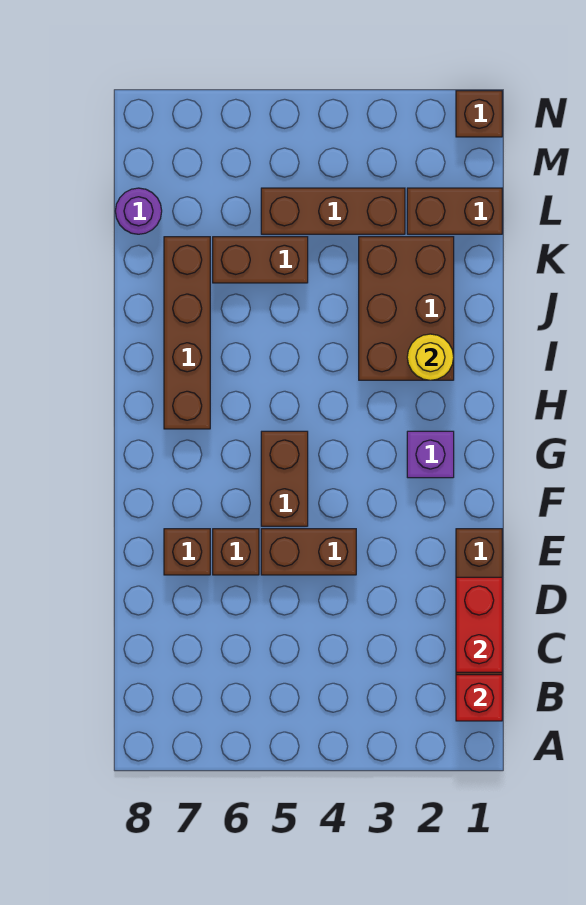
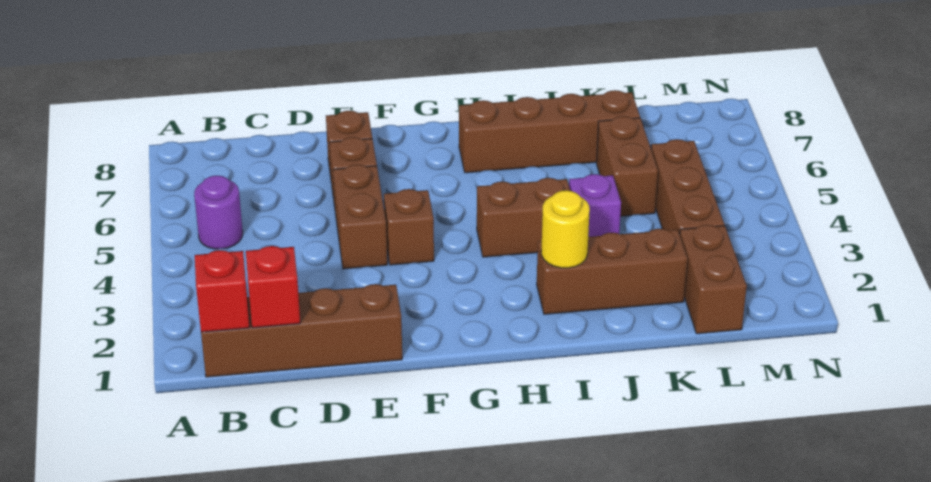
red 1x2 brick [456,577,502,672] -> red 1x1 brick [246,246,300,328]
brown 1x2 brick [261,431,308,526] -> brown 1x2 brick moved to [477,178,570,257]
purple 1x1 brick [407,431,454,478] -> purple 1x1 brick moved to [569,174,621,237]
brown 2x3 brick [359,237,454,380] -> brown 1x3 brick [537,229,688,314]
purple 1x1 round brick [115,188,162,234] -> purple 1x1 round brick moved to [194,176,243,249]
brown 1x1 brick [456,91,502,137] -> brown 1x1 brick moved to [384,189,434,265]

